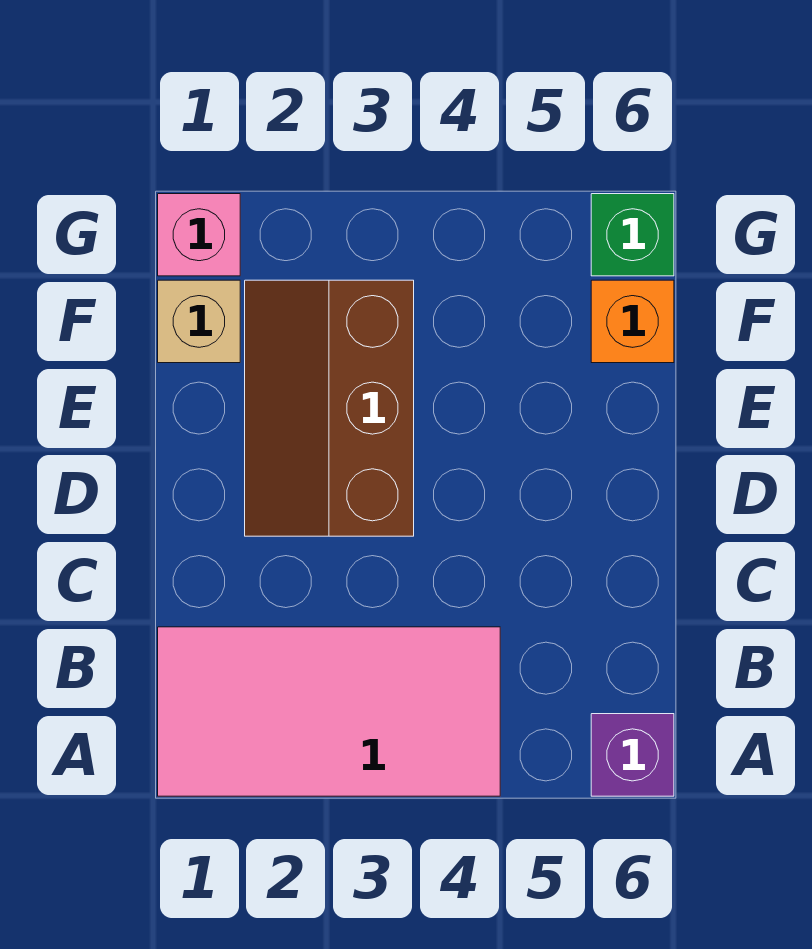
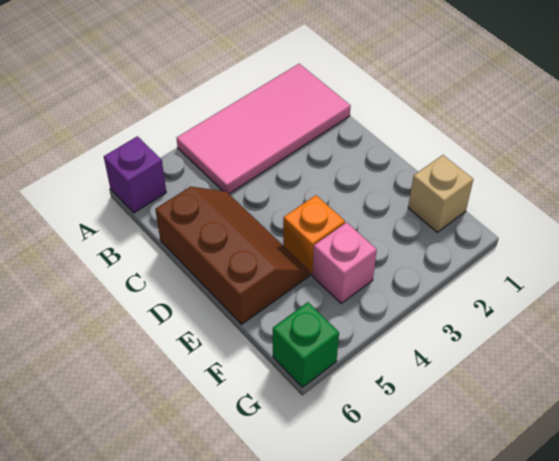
brown 2x3 slope [245,280,414,536] -> brown 2x3 slope moved to [155,186,310,324]
orange 1x1 brick [591,280,674,363] -> orange 1x1 brick moved to [283,195,345,275]
pink 1x1 brick [158,194,240,276] -> pink 1x1 brick moved to [312,222,377,303]

